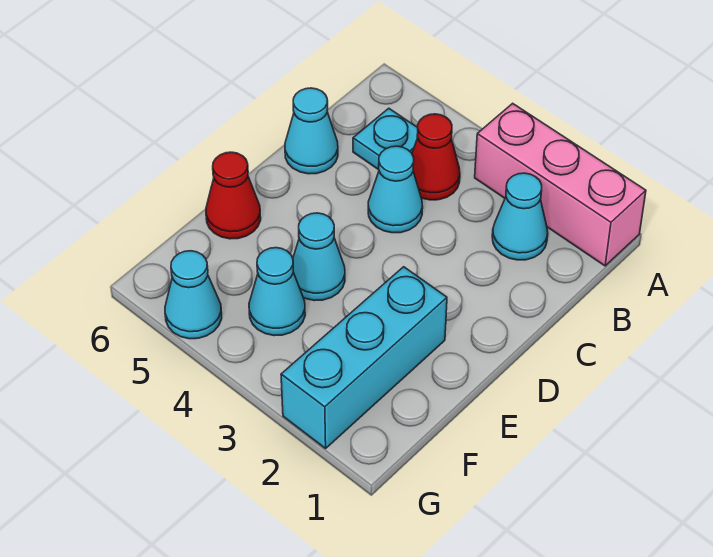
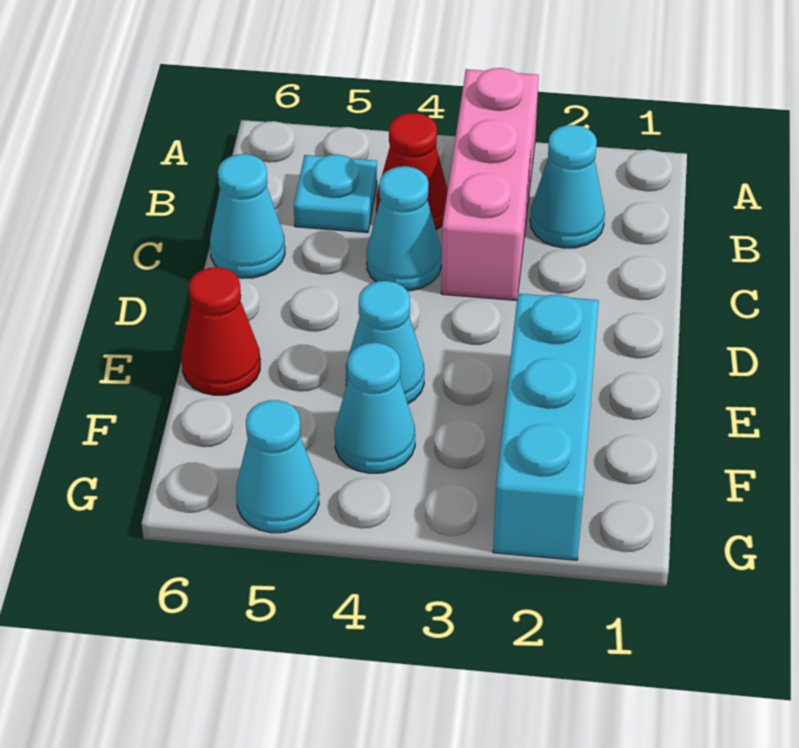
pink 1x3 brick [475,103,646,266] -> pink 1x3 brick turned to [441,68,539,300]

